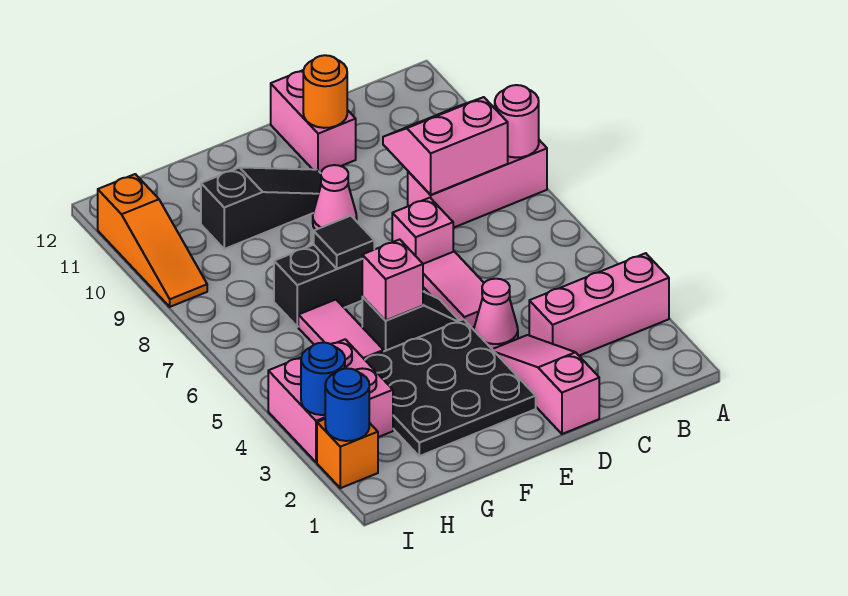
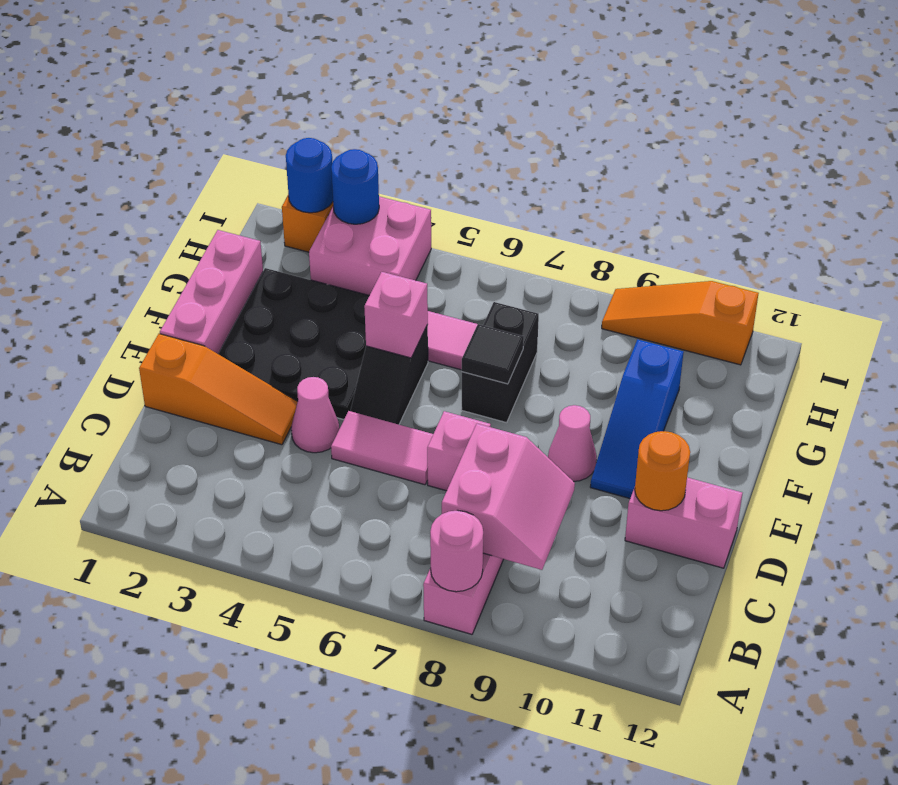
pink 1x3 brick [529,253,669,356] -> pink 1x3 brick moved to [160,230,263,354]
pink 1x3 slope [492,335,599,434] -> orange 1x3 slope [139,334,298,445]
black 1x3 slope [201,167,321,249] -> blue 1x3 slope [590,339,683,498]

